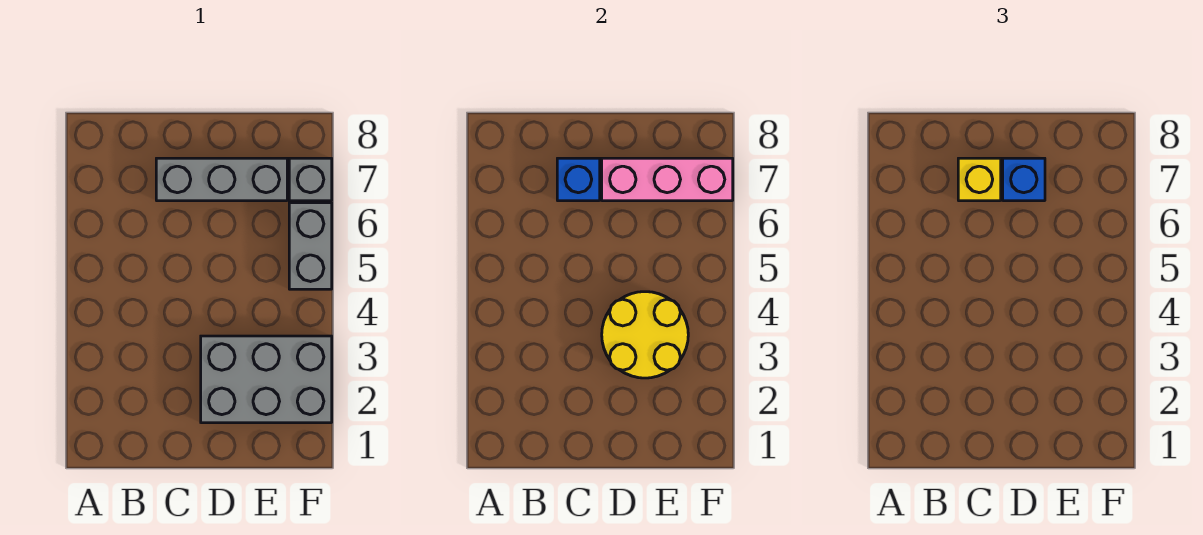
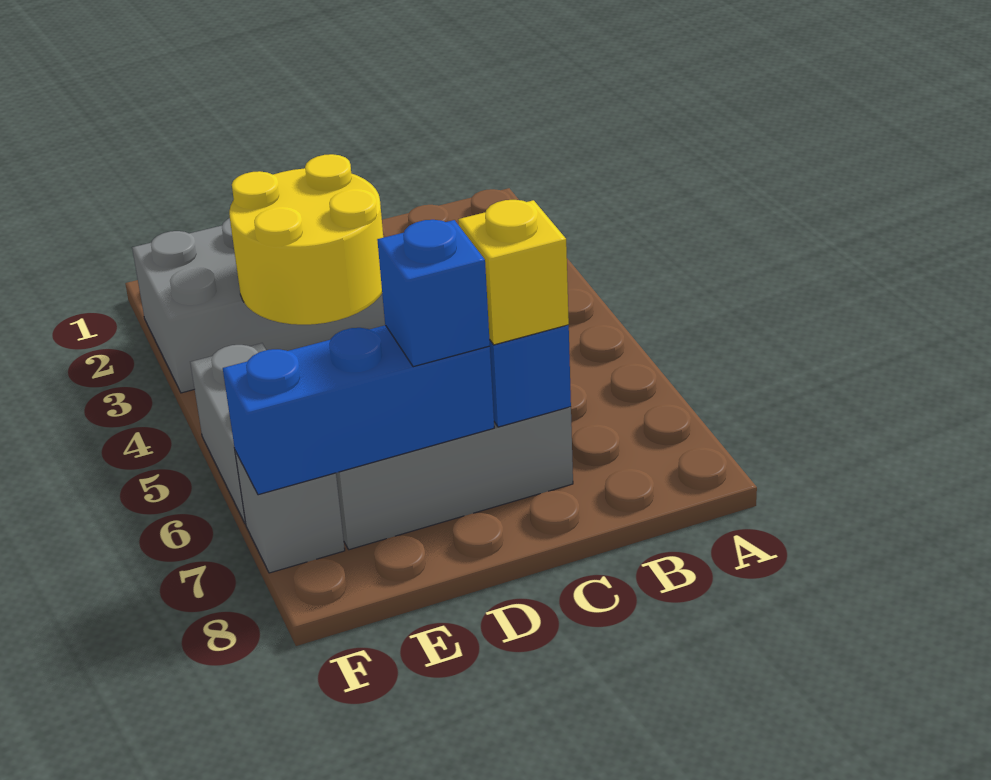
pink 1x3 brick [602,158,733,201] -> blue 1x3 brick [223,325,494,495]

